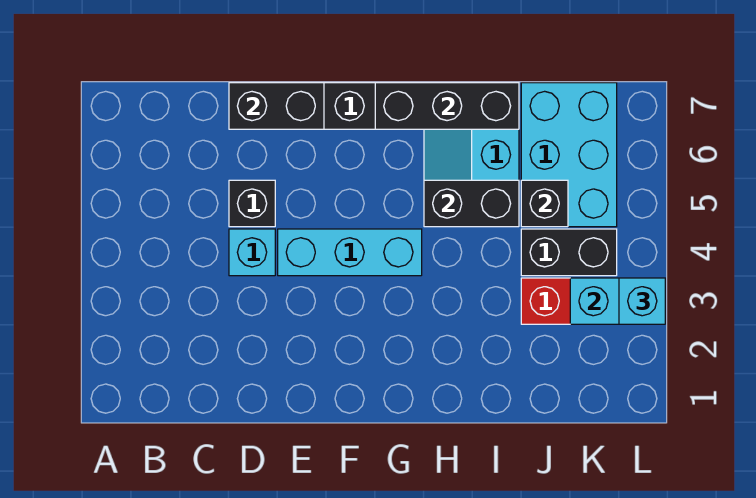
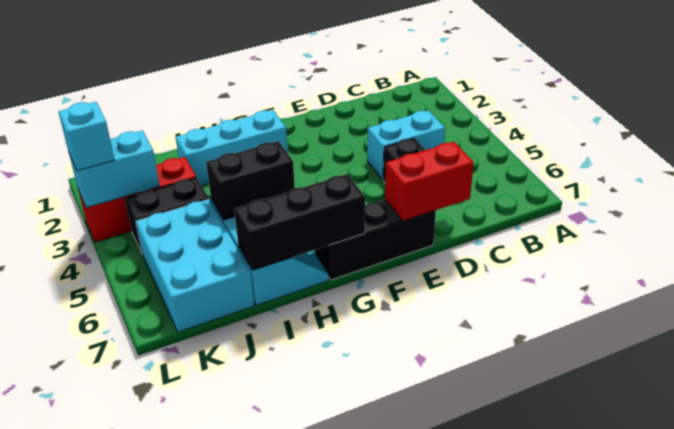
cyan 1x1 brick [229,229,275,276] -> cyan 1x2 brick [367,110,445,180]
black 1x2 brick [229,83,324,129] -> red 1x2 brick [385,142,474,221]
cyan 1x3 brick [278,229,422,276] -> cyan 1x3 brick moved to [176,110,288,186]
black 1x1 brick [521,180,568,227] -> none

